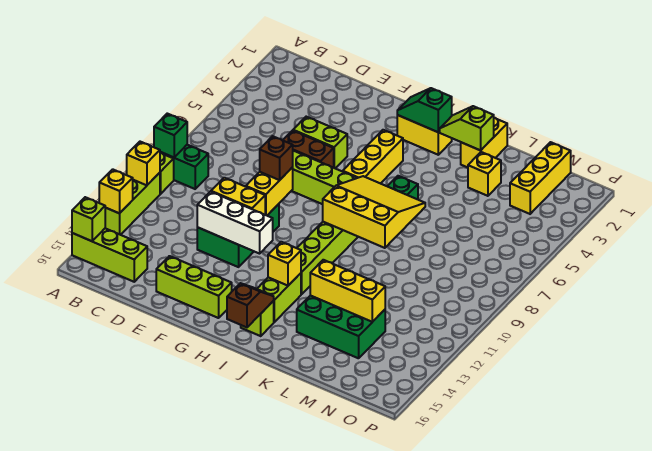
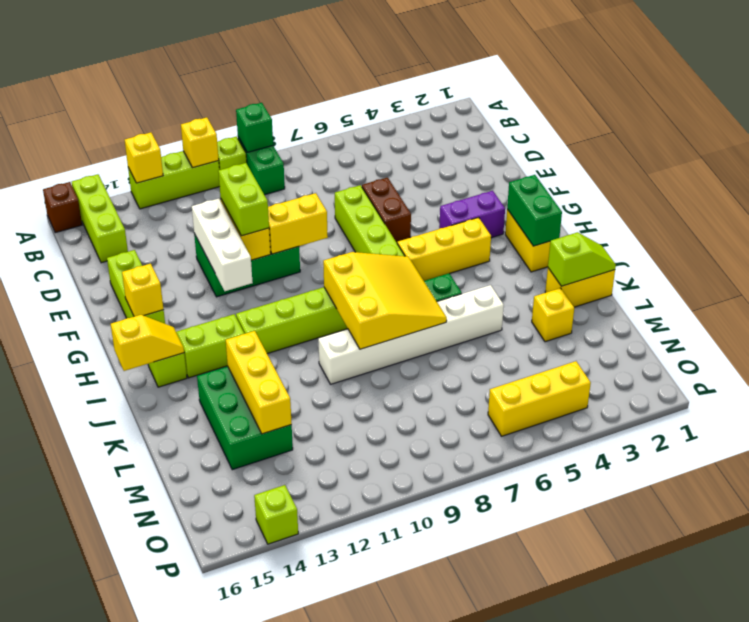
lime 1x1 brick [72,197,105,241] -> lime 1x1 brick moved to [254,485,298,544]
lime 1x2 brick [293,117,347,168] -> lime 1x2 brick moved to [218,163,269,236]
brown 1x1 brick [260,136,293,180] -> brown 1x1 brick moved to [43,182,82,233]
none -> purple 1x2 brick [439,191,505,238]
green 1x2 slope [397,88,452,132] -> green 1x2 brick [507,175,562,246]
yellow 1x1 brick [268,242,301,286] -> yellow 1x1 brick moved to [122,264,164,316]
brown 1x2 slope [227,283,274,327] -> yellow 1x2 slope [111,315,184,371]
lime 1x2 slope [439,106,494,150] -> lime 1x2 slope turned to [548,232,616,286]
none -> white 1x6 brick [318,285,504,384]
yellow 1x3 brick [510,142,571,214] -> yellow 1x3 brick moved to [488,361,591,436]

